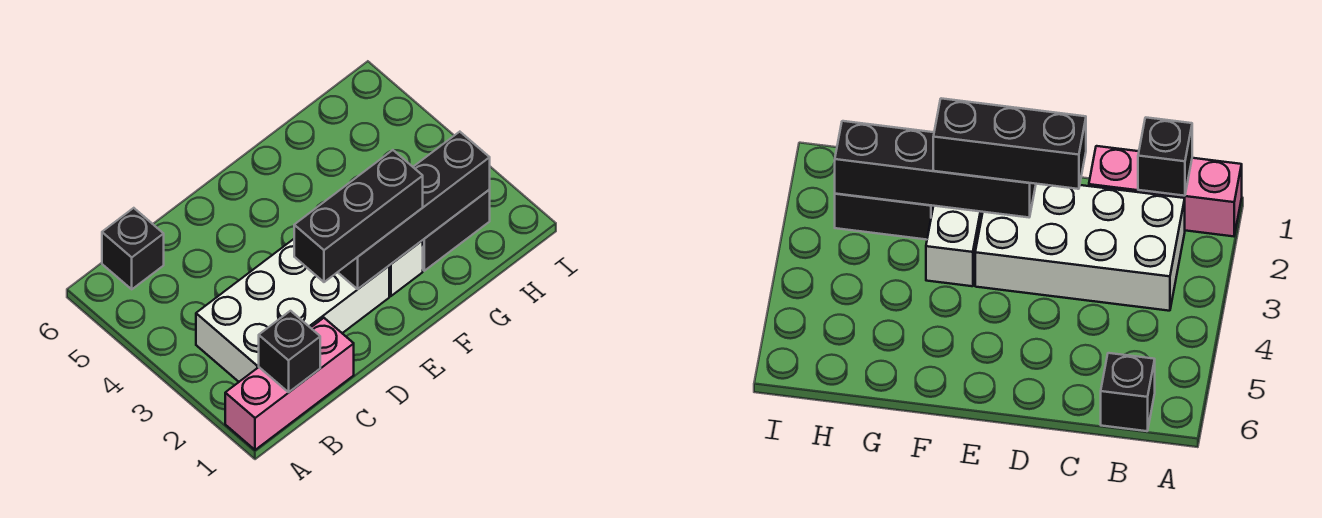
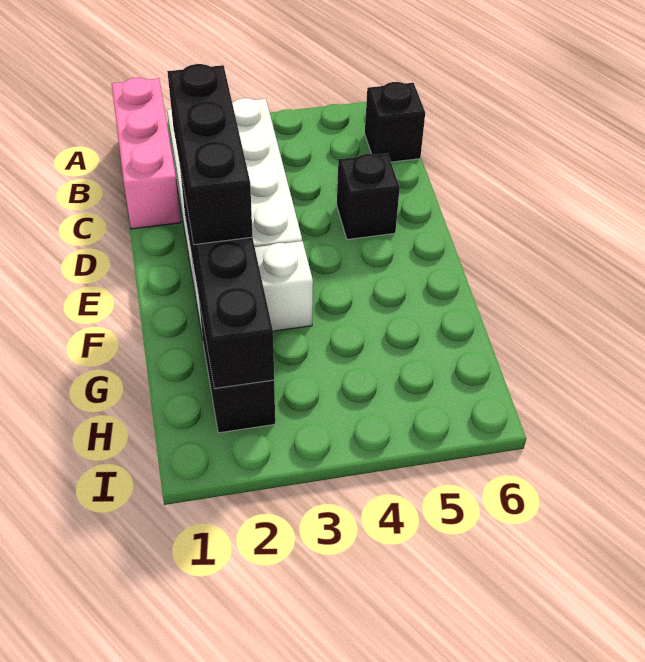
black 1x1 brick [259,311,320,392] -> black 1x1 brick moved to [337,153,400,239]

